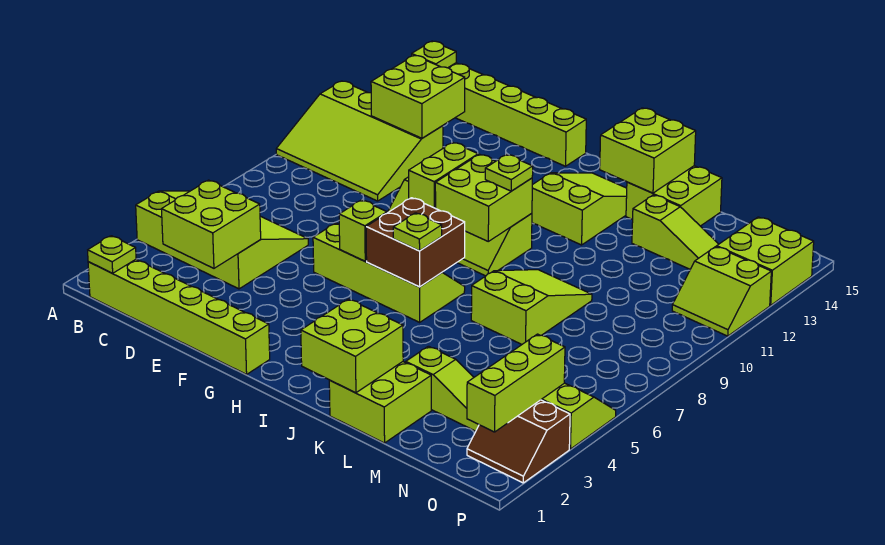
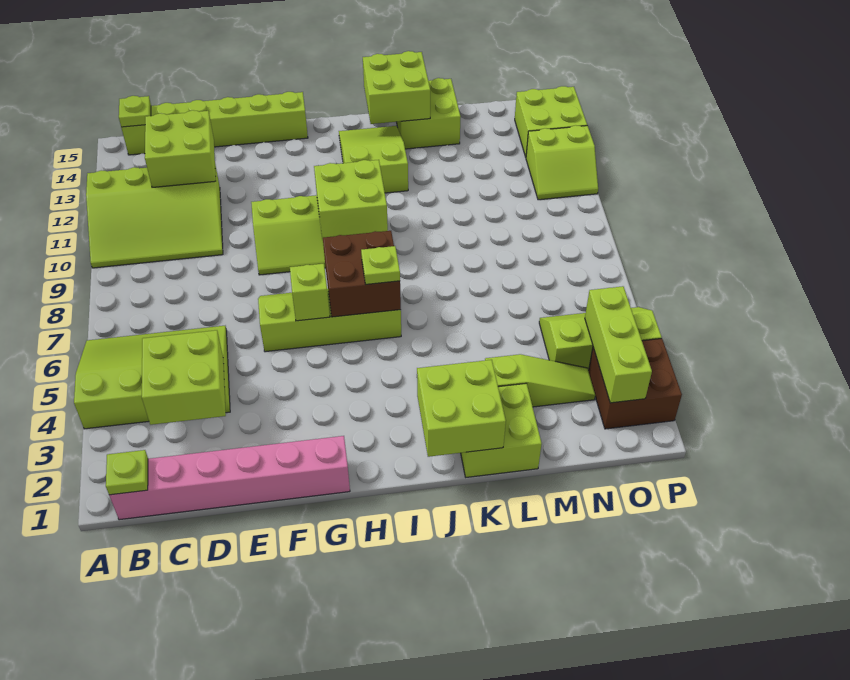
lime 1x6 brick [88,259,270,374] -> pink 1x6 brick [109,436,350,520]
lime 1x2 brick [409,142,478,208] -> none
lime 1x1 plate [485,154,533,191] -> none
lime 2x3 slope [471,270,592,344] -> none
lime 1x3 slope [632,195,719,269] -> none
brown 2x2 slope [467,400,570,483] -> brown 2x2 brick [589,338,682,429]

